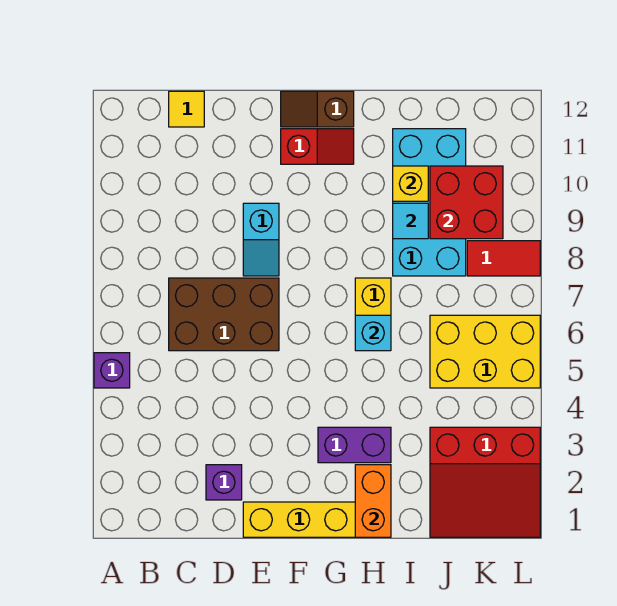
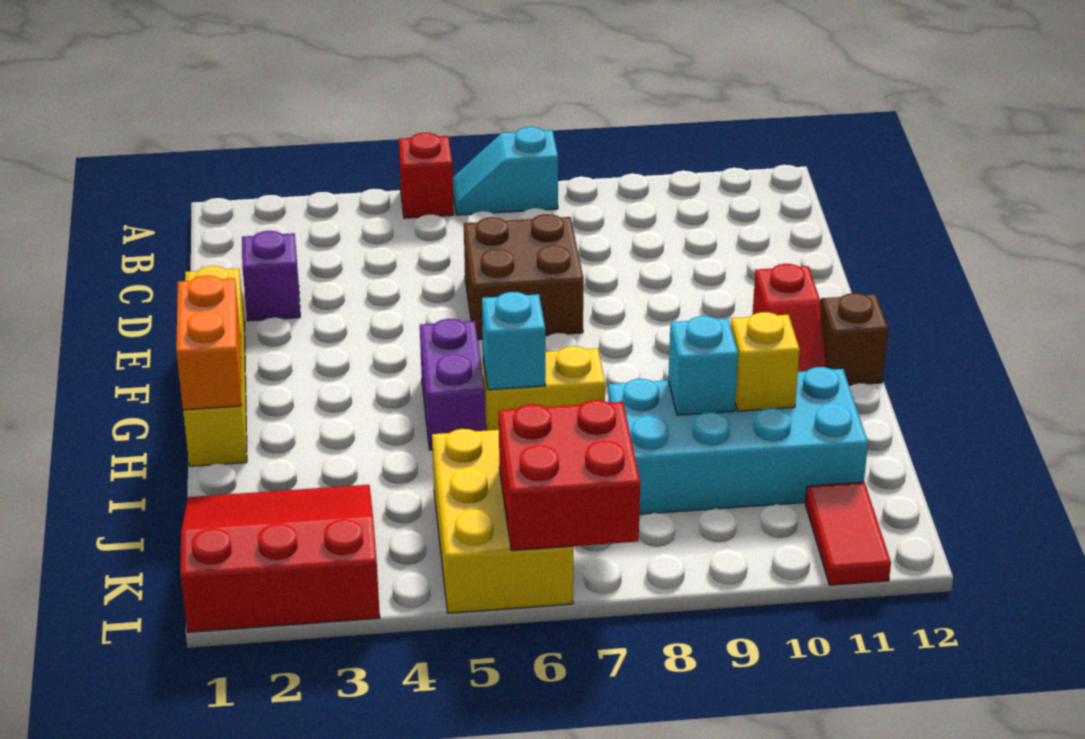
purple 1x1 brick [94,353,130,388] -> red 1x1 brick [399,133,454,218]
brown 2x3 brick [169,278,279,351] -> brown 2x2 brick [464,214,584,340]
yellow 1x1 tile [169,91,204,127] -> none
cyan 1x2 slope [243,203,279,276] -> cyan 1x2 slope moved to [453,127,558,215]
purple 1x2 brick [318,427,391,463] -> purple 1x2 brick moved to [420,319,486,450]
orange 1x2 brick [355,465,391,537] -> orange 1x2 brick turned to [176,276,242,410]
cyan 1x1 tile [393,203,428,239] -> cyan 1x1 brick [668,316,738,415]
red 3x3 slope [430,427,540,537] -> red 3x3 slope turned to [180,485,380,632]
red 2x2 brick [430,166,503,239] -> red 2x2 brick moved to [499,400,640,551]
red 1x2 tile [467,241,540,276] -> red 1x2 tile moved to [805,482,891,585]

